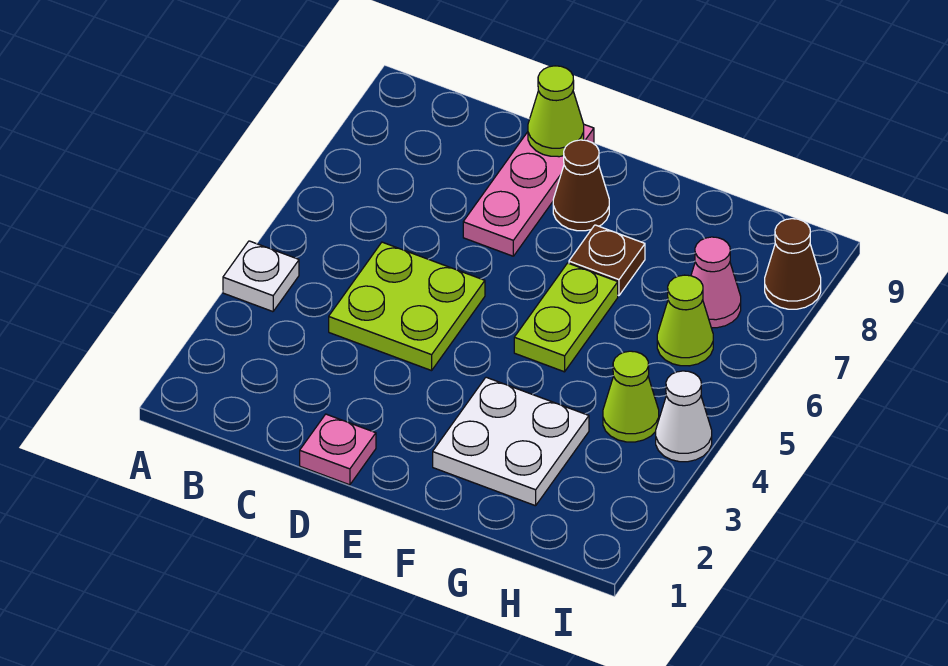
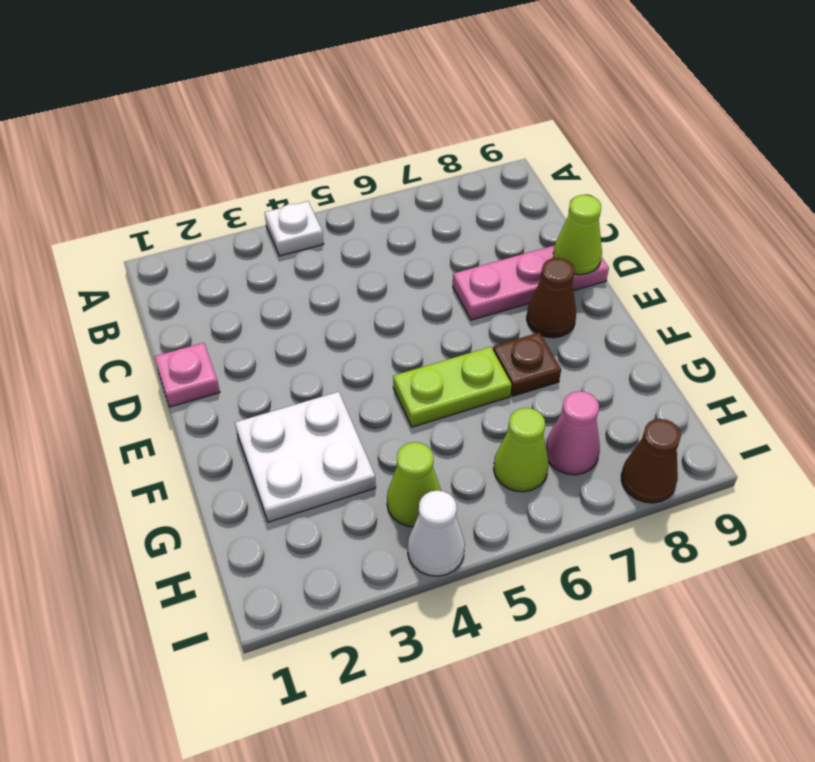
lime 2x2 plate [329,242,485,371] -> none

